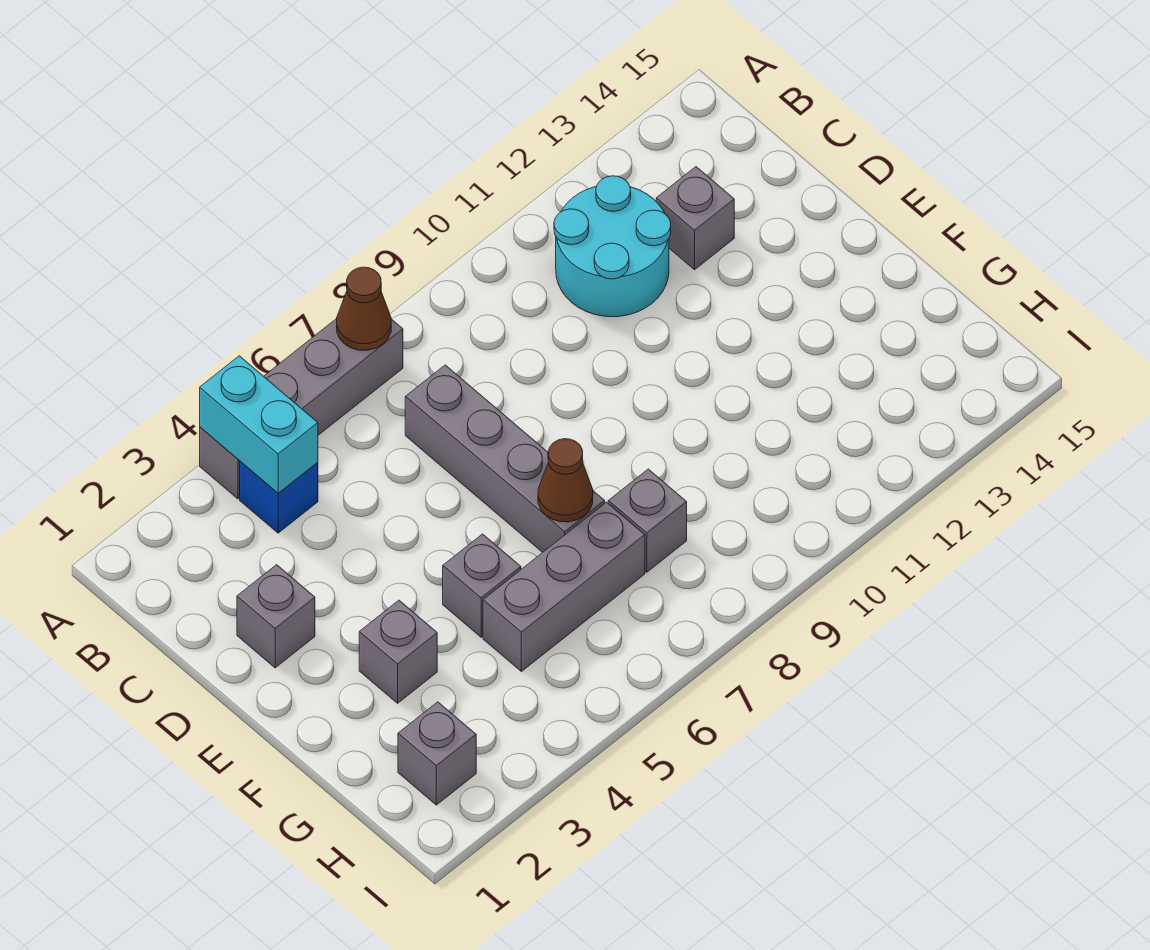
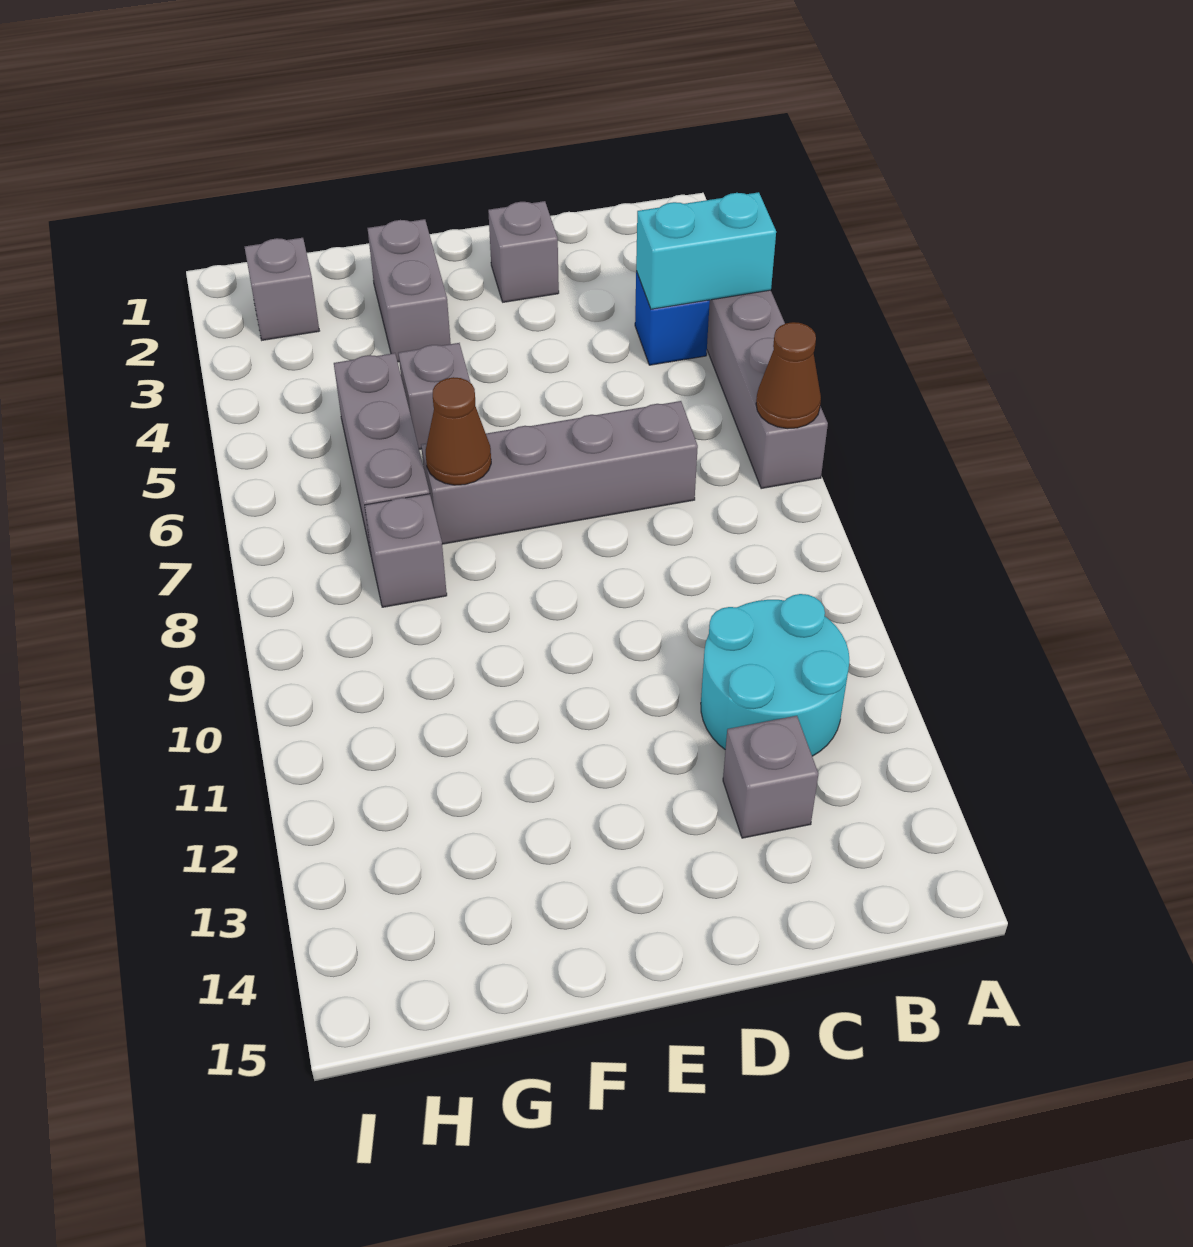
grey 1x1 brick [359,600,437,703] -> grey 1x2 brick [368,219,451,362]

